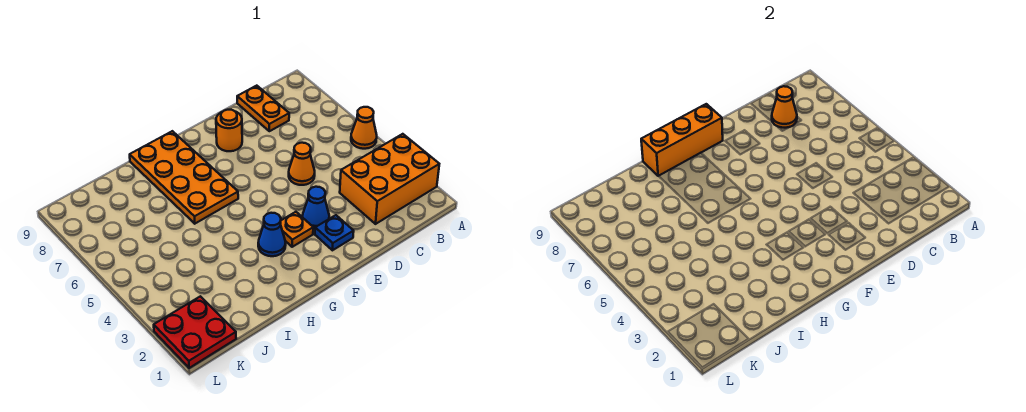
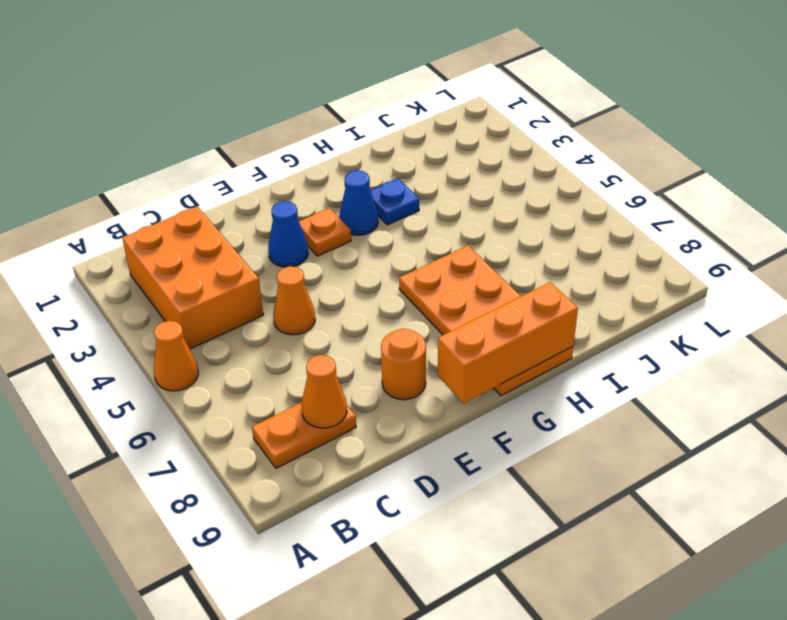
orange 2x3 brick [340,134,439,224] -> orange 2x3 brick turned to [122,206,263,349]
orange 1x2 plate [237,86,289,131] -> orange 1x2 plate turned to [252,403,356,468]
blue 1x1 plate [315,215,354,250] -> blue 1x1 plate moved to [370,178,419,225]
red 2x2 plate [154,296,236,368] -> none

